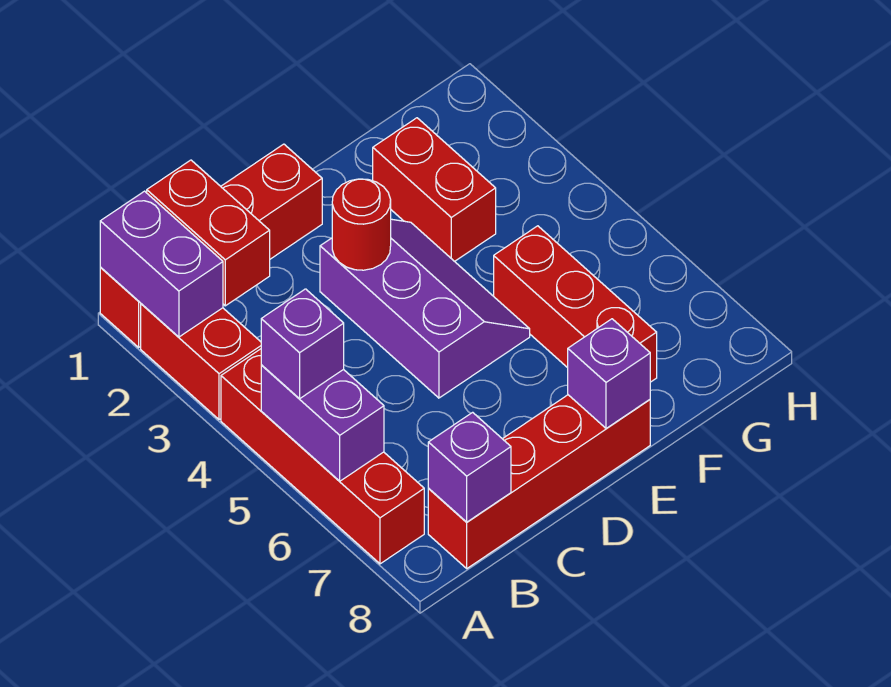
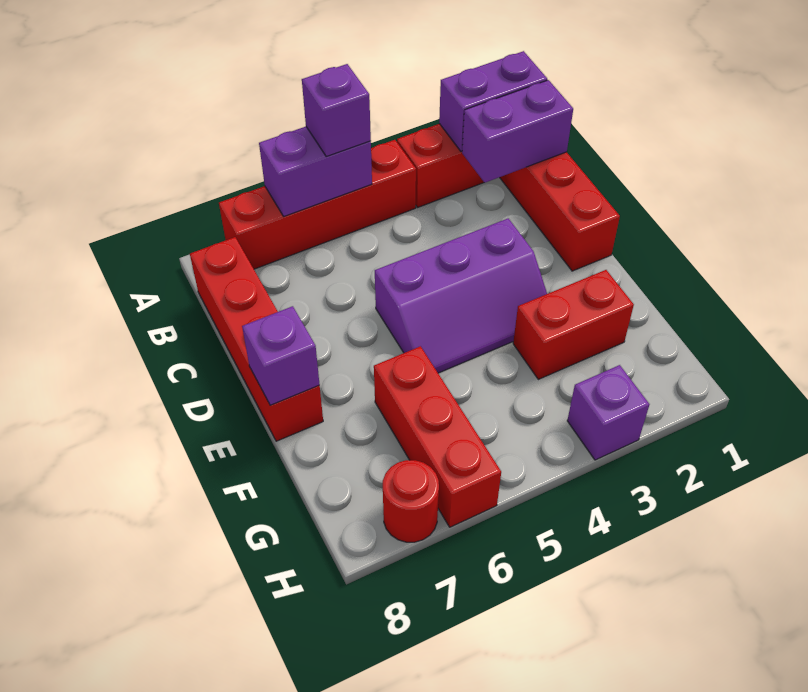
red 1x2 brick [147,160,270,306] -> purple 1x2 brick [462,80,573,183]
purple 1x1 brick [428,412,511,522] -> purple 1x1 brick moved to [567,365,649,460]
red 1x1 round brick [332,179,391,270] -> red 1x1 round brick moved to [383,460,439,542]
red 1x3 brick [494,226,657,382] -> red 1x3 brick turned to [374,346,501,527]

